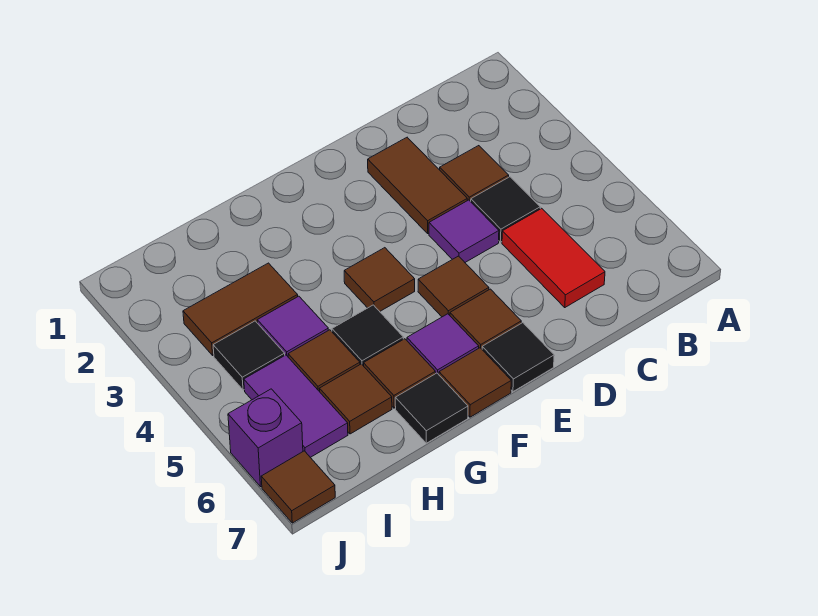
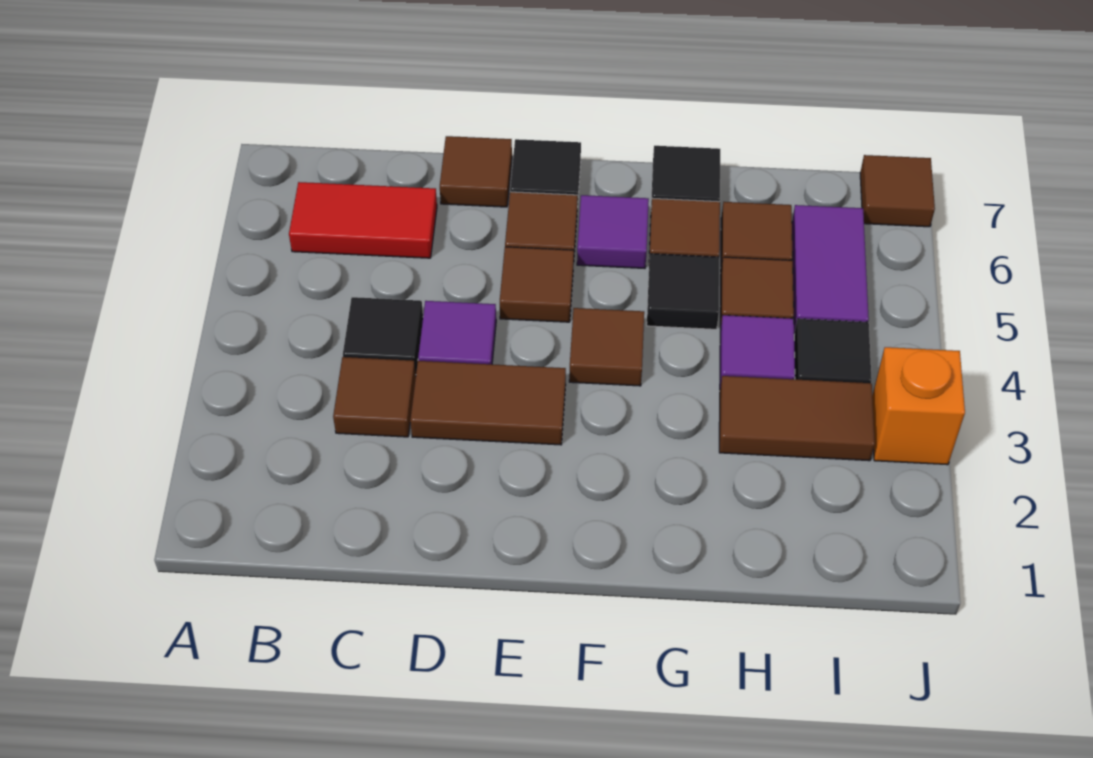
red 1x2 tile [502,208,605,307] -> red 1x2 tile turned to [289,182,437,258]
brown 1x2 tile [368,138,467,233] -> brown 1x2 tile turned to [410,361,566,445]
brown 1x1 tile [439,348,511,417] -> brown 1x1 tile moved to [440,136,512,207]
none -> orange 1x1 brick [872,347,965,465]
purple 1x1 brick [228,389,303,487] -> none

